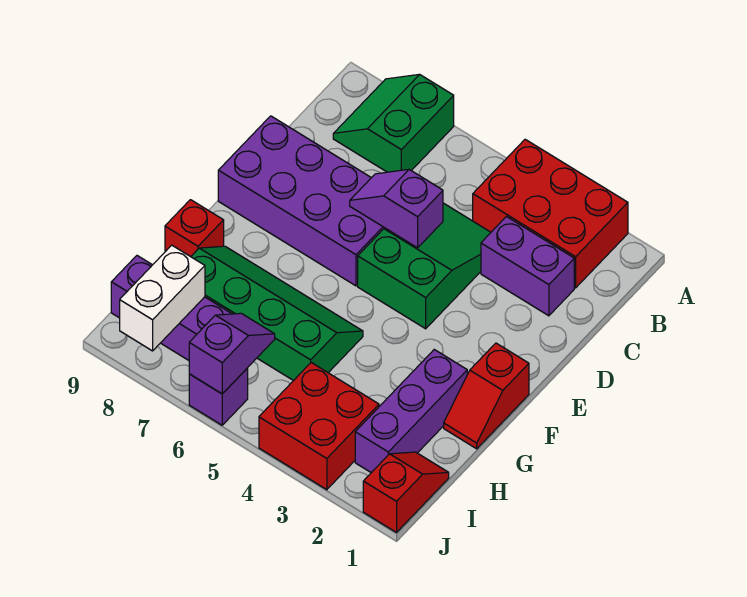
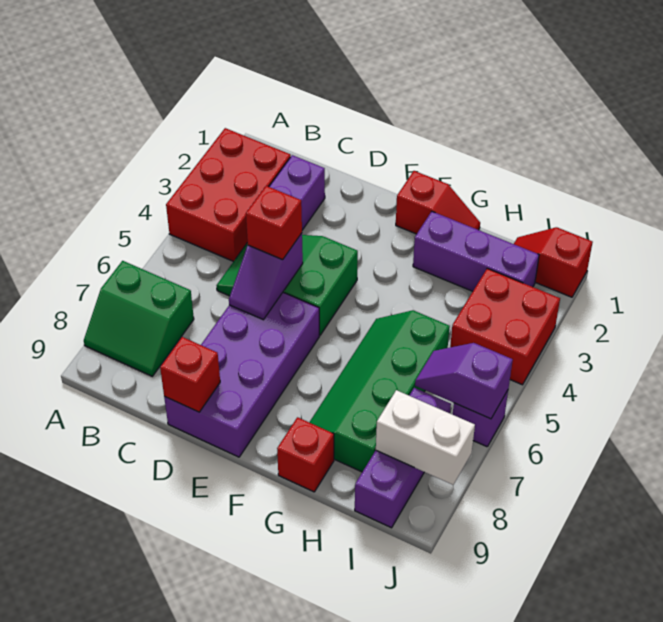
none -> red 1x1 brick [246,186,302,260]
none -> red 1x1 brick [160,337,220,412]

